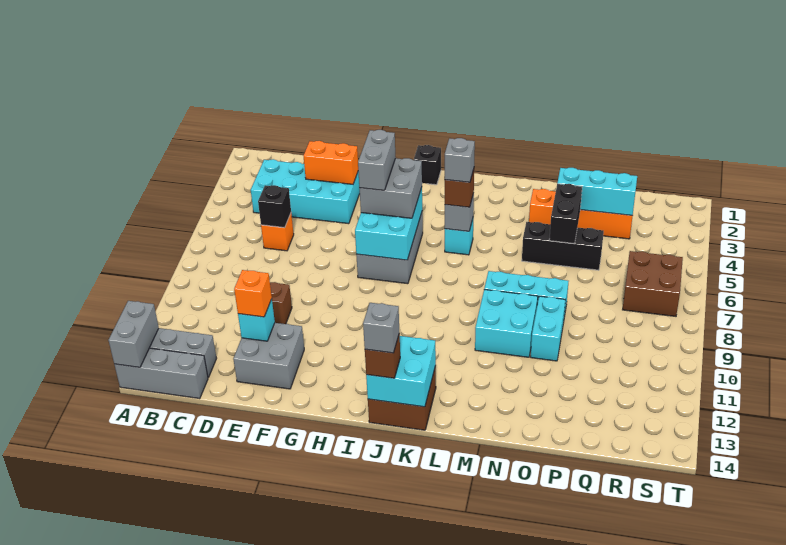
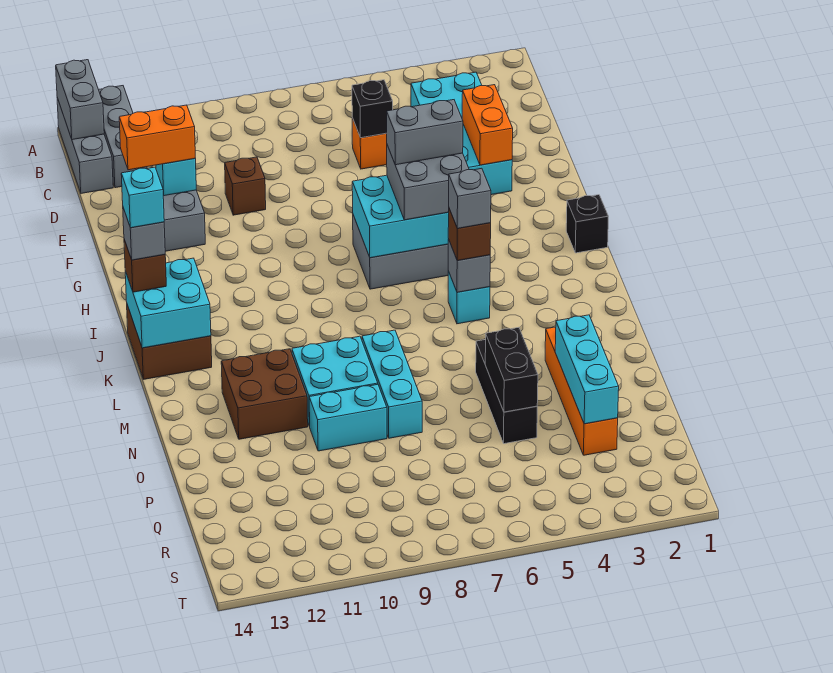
grey 1x2 brick [108,301,159,367] -> grey 1x2 brick turned to [56,60,104,140]
orange 1x1 brick [234,270,272,317] -> orange 1x2 brick [119,105,195,170]
none -> cyan 1x1 brick [121,167,164,228]
black 1x2 brick [549,184,582,244] -> black 1x2 brick turned to [485,327,538,412]
brown 2x2 brick [623,251,683,316] -> brown 2x2 brick moved to [221,349,308,439]

